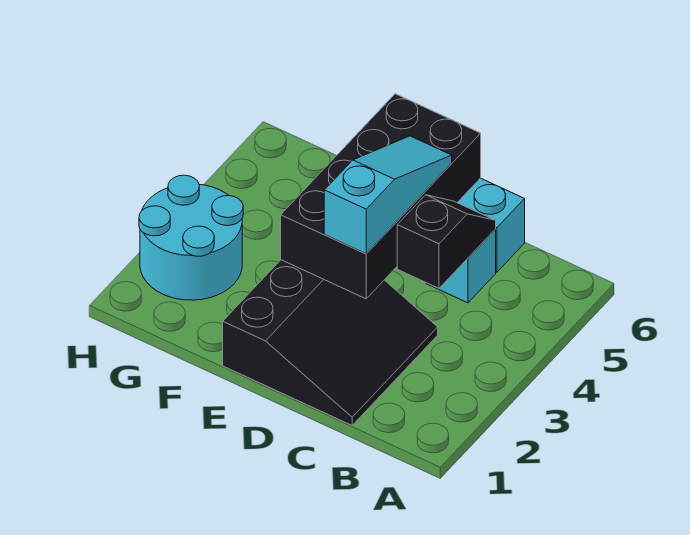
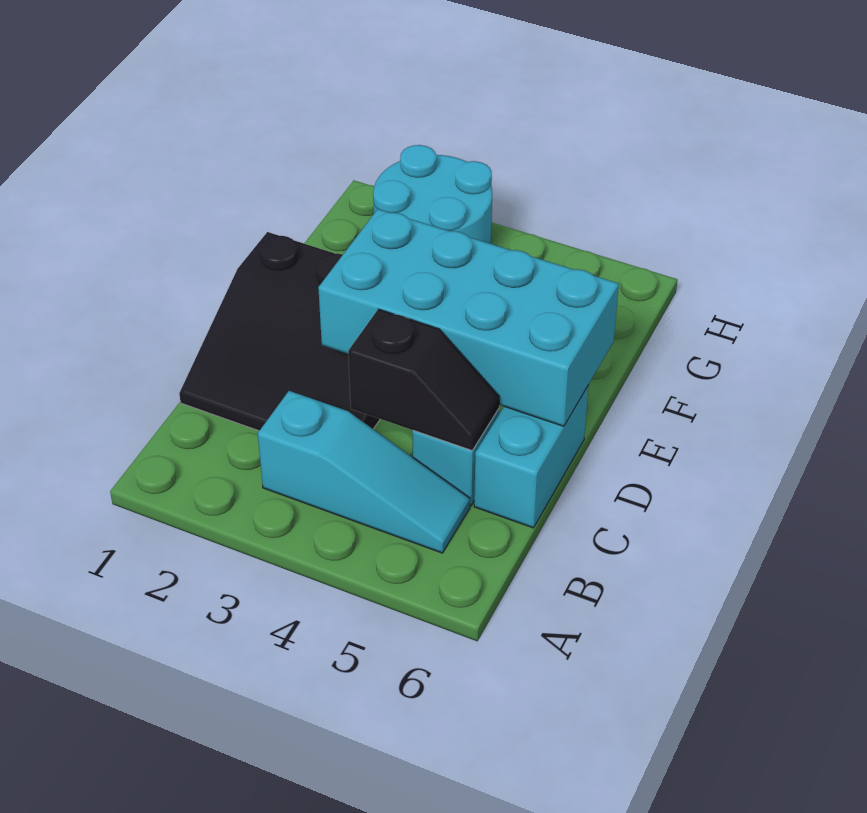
black 2x4 brick [281,94,481,299] -> cyan 2x4 brick [318,209,619,426]
cyan 1x3 slope [324,136,452,254] -> cyan 1x3 slope moved to [258,391,470,553]

